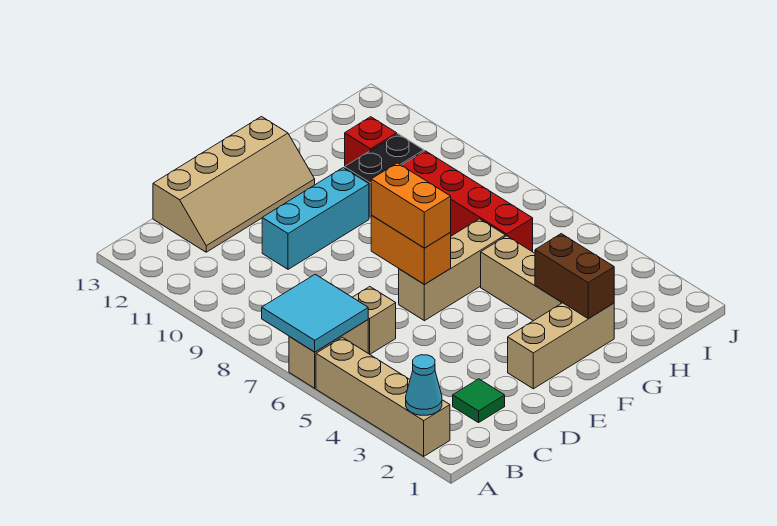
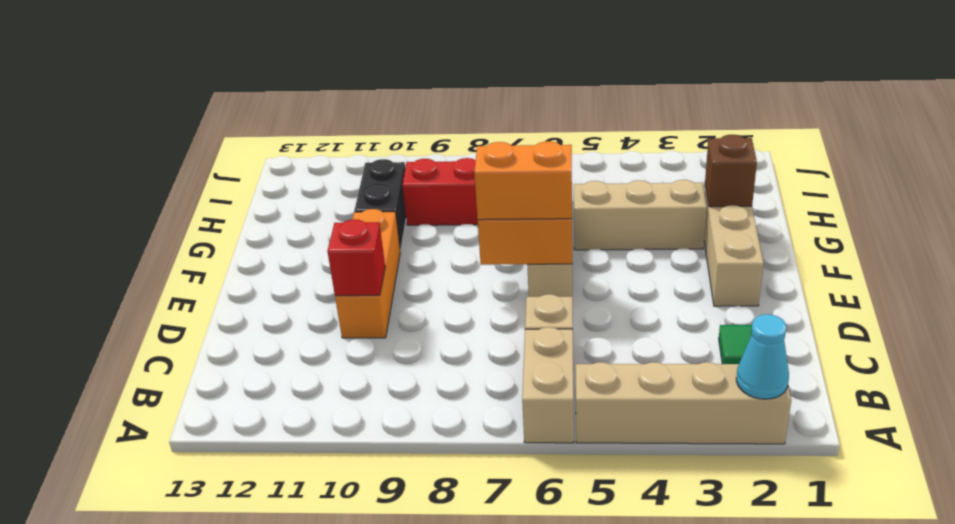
cyan 2x2 tile [262,274,368,352] -> none
tan 2x4 slope [153,117,315,252] -> none
cyan 1x3 brick [262,168,369,269] -> orange 1x3 brick [335,209,400,338]
brown 1x2 brick [535,234,614,319] -> brown 1x1 brick [705,135,757,207]
red 1x1 brick [345,117,397,166] -> red 1x1 brick moved to [327,219,385,296]

